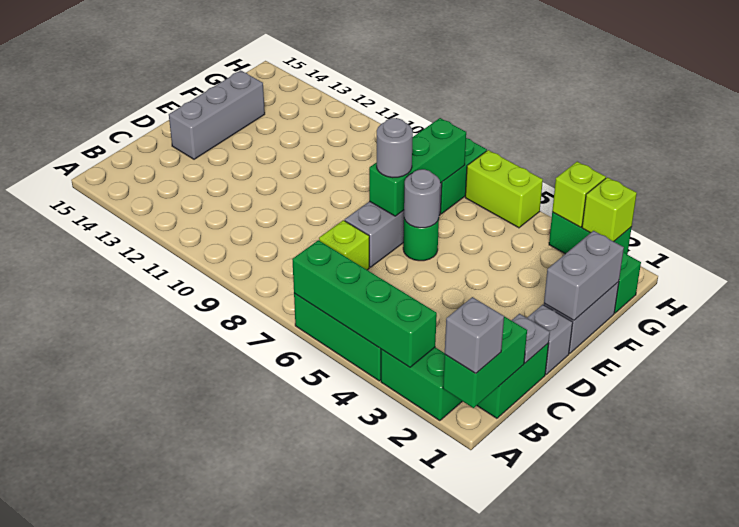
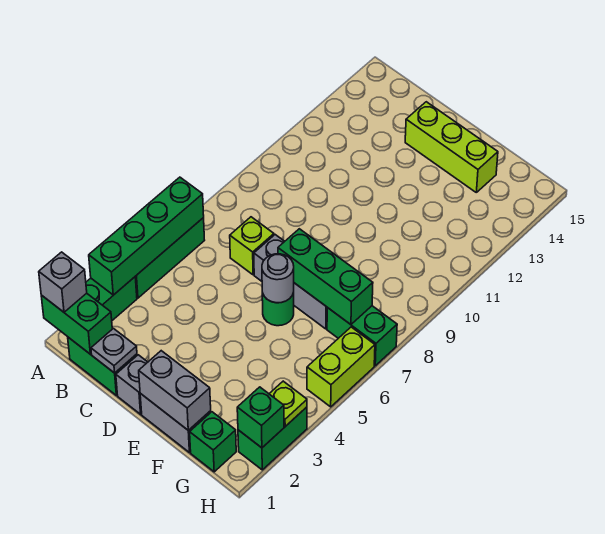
grey 1x3 brick [169,70,265,159] -> lime 1x3 brick [405,102,498,192]
grey 1x1 round brick [377,118,413,178] -> none
lime 1x1 brick [582,177,637,241] -> green 1x1 brick [237,387,284,448]
lime 1x1 brick [552,162,606,227] -> lime 1x1 plate [269,381,307,426]

